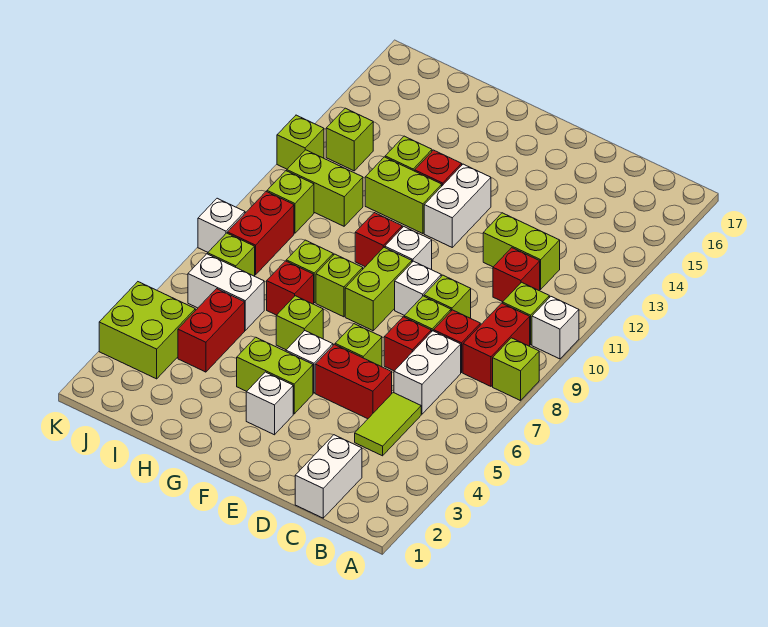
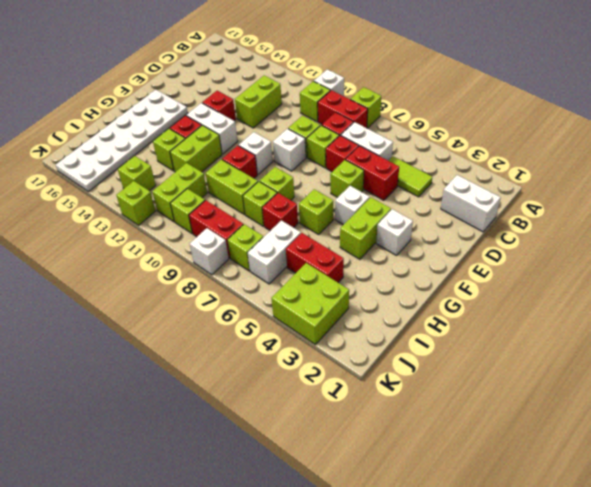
red 1x1 brick [493,248,540,302] -> red 1x1 brick moved to [202,91,236,121]
red 1x2 brick [315,344,392,419] -> red 1x2 brick turned to [346,146,399,200]
lime 1x2 brick [345,247,412,331] -> lime 1x2 brick moved to [205,160,258,215]
none -> white 2x6 plate [56,90,188,192]

